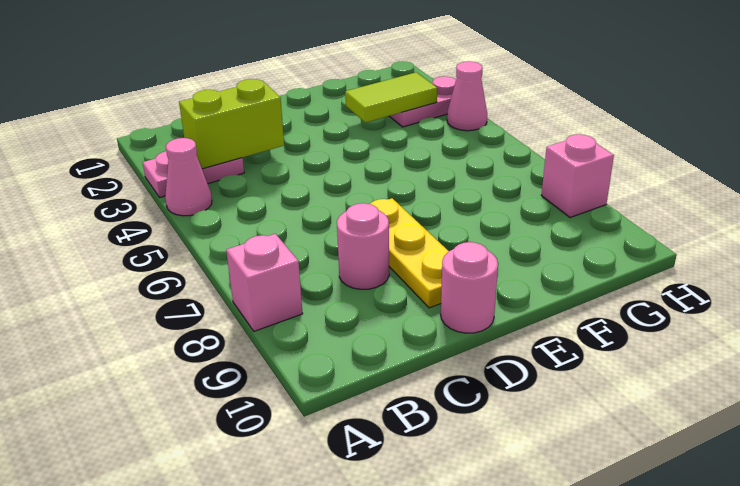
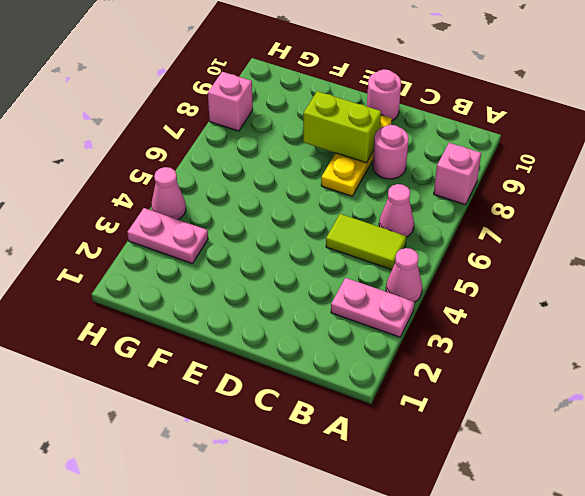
lime 1x2 brick [179,79,284,169] -> lime 1x2 brick moved to [303,91,381,163]
none -> pink 1x1 cone [379,184,414,237]
lime 1x2 tile [345,72,437,123] -> lime 1x2 tile moved to [326,214,406,270]

